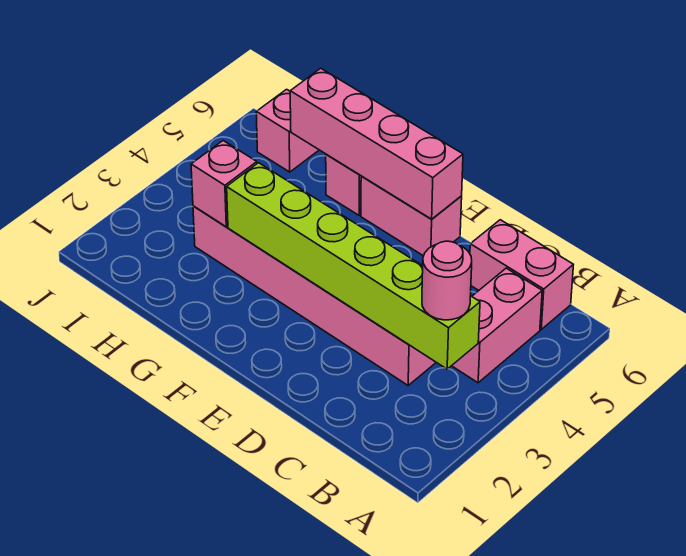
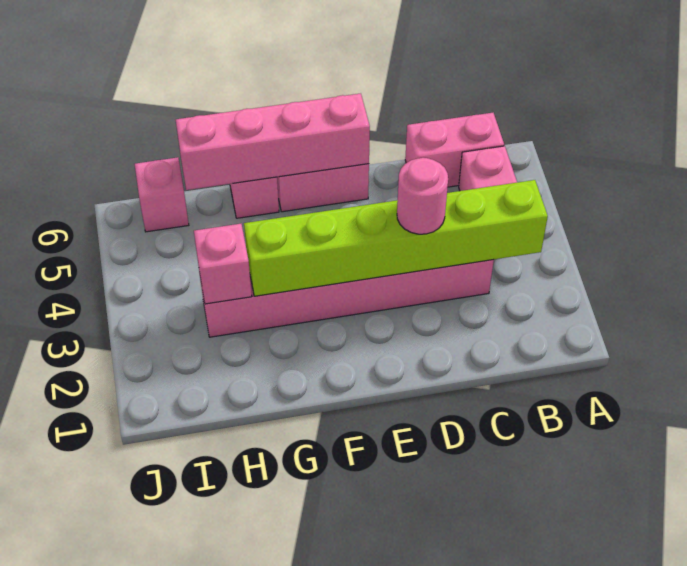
pink 1x1 round brick [422,241,472,320] -> pink 1x1 round brick moved to [397,158,448,234]

